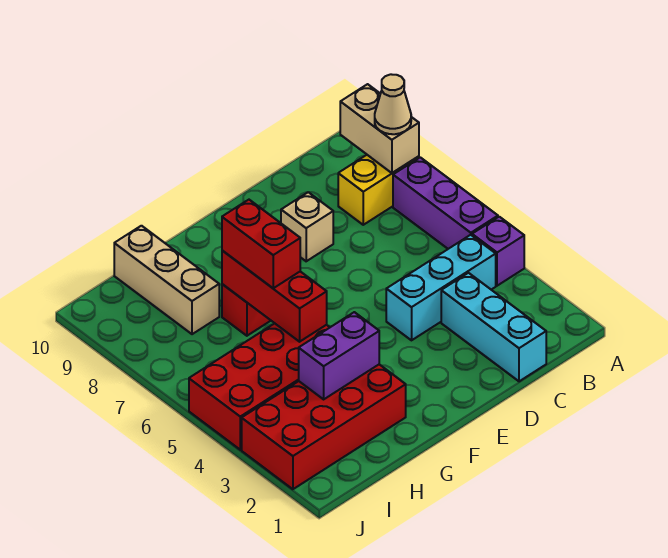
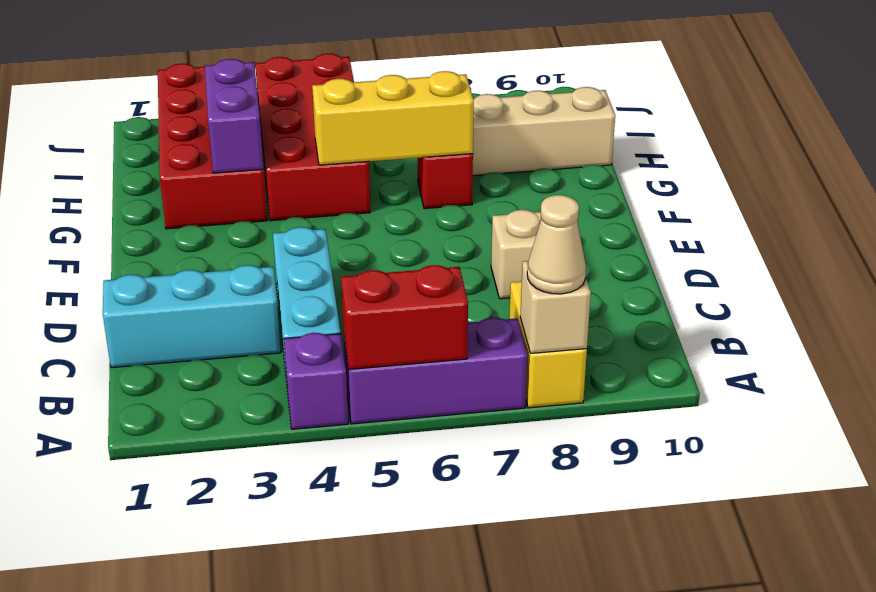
tan 1x2 brick [340,84,419,173] -> tan 1x1 brick [520,261,591,353]
red 1x3 brick [222,251,327,342] -> yellow 1x3 brick [312,71,474,165]
red 1x2 brick [222,200,300,288] -> red 1x2 brick moved to [341,265,468,369]

